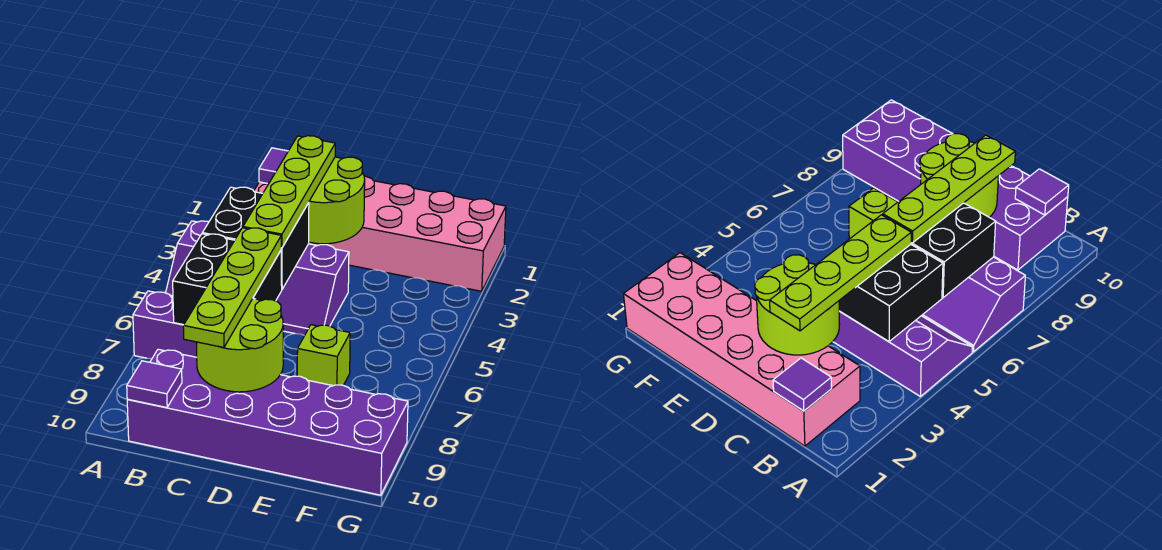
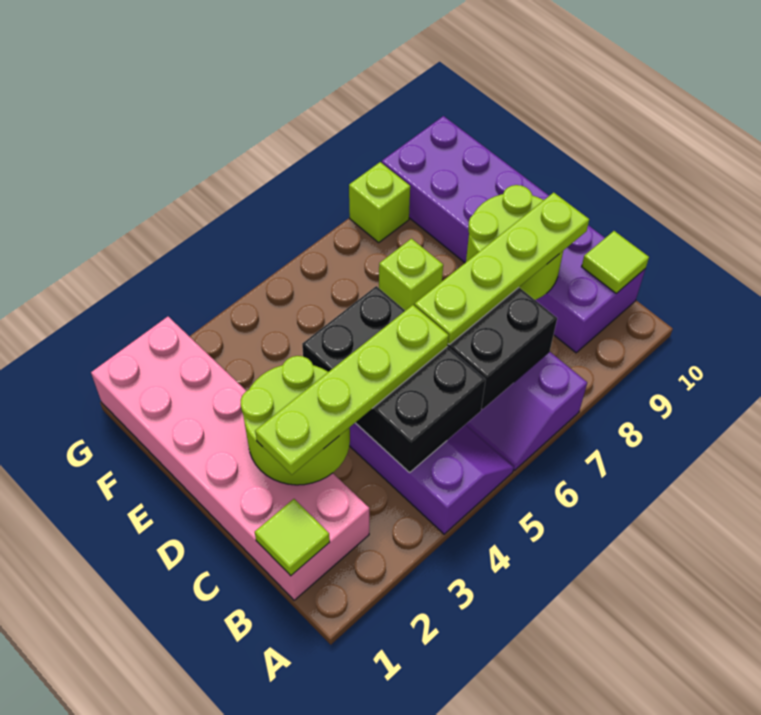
purple 1x1 tile [259,148,288,184] -> lime 1x1 tile [255,499,330,576]
black 2x2 brick [202,187,309,289] -> black 2x3 brick [302,286,486,473]
purple 1x1 tile [127,361,182,408] -> lime 1x1 tile [582,231,649,293]
none -> lime 1x1 brick [349,162,410,243]

